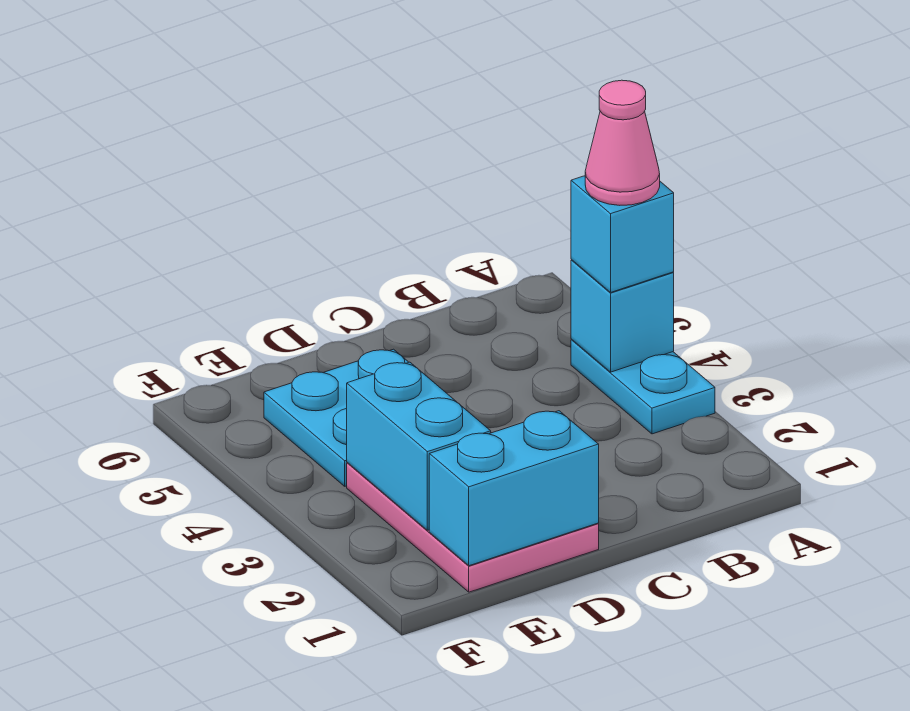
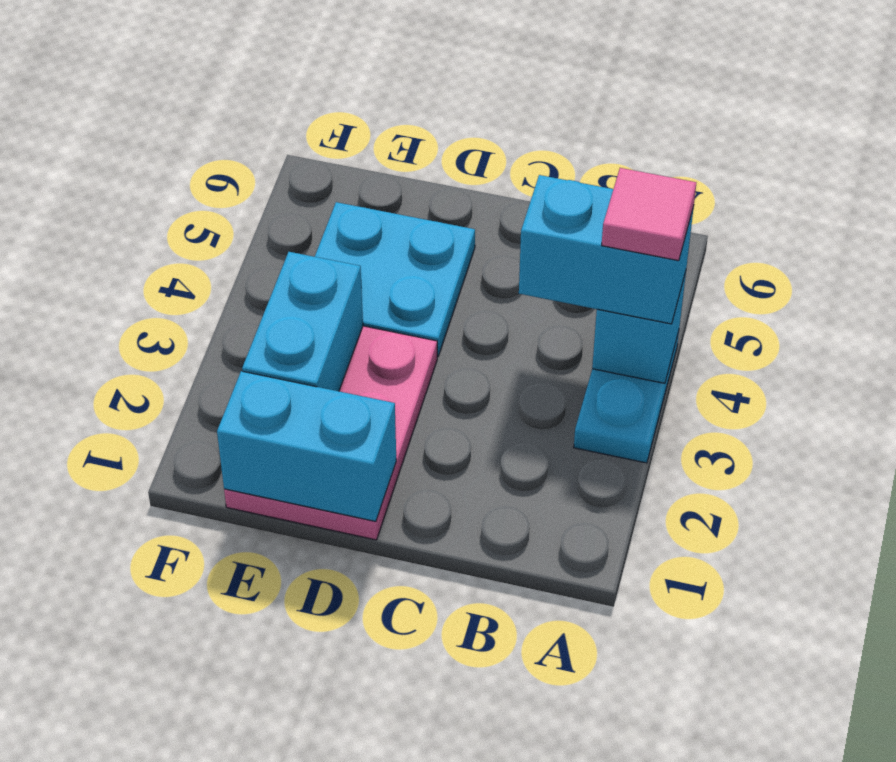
cyan 1x1 brick [571,176,674,292] -> cyan 1x2 brick [519,175,694,324]
pink 1x1 cone [585,80,660,205] -> pink 1x1 tile [602,168,696,261]

